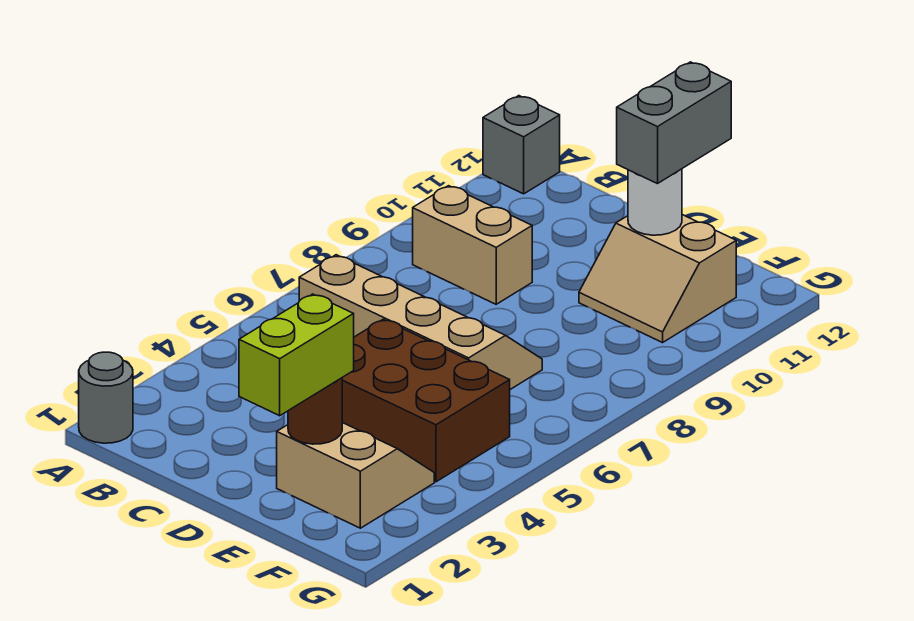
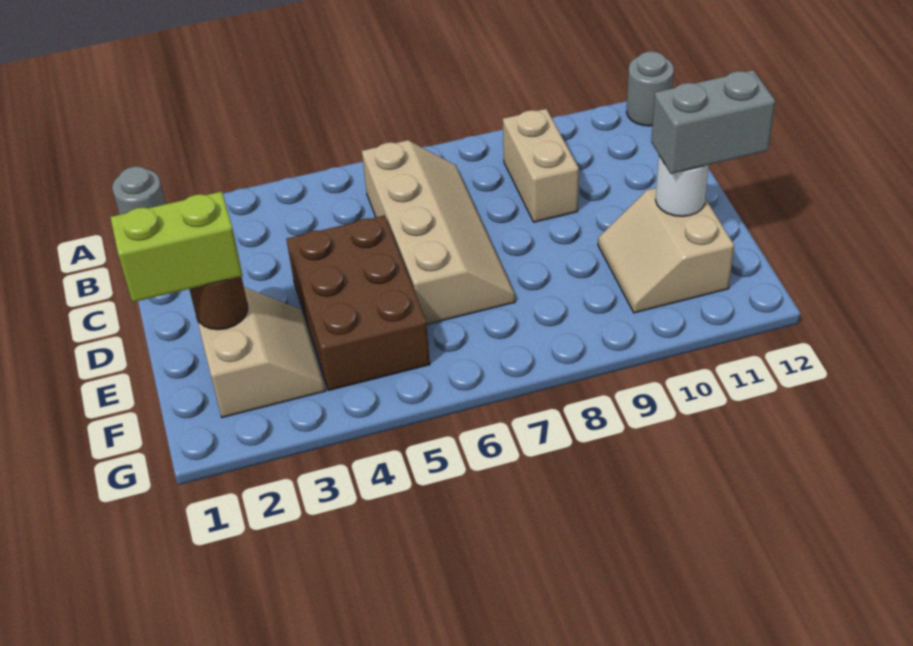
grey 1x1 brick [483,96,560,194] -> grey 1x1 round brick [626,51,674,126]

